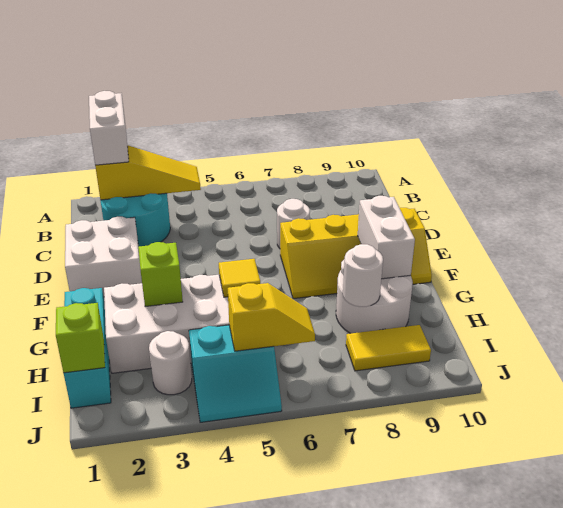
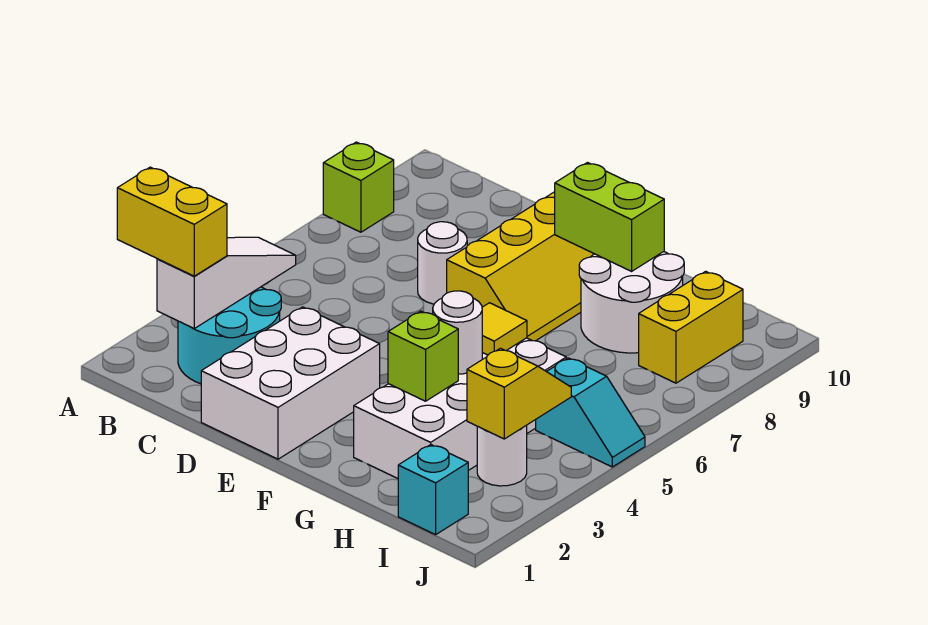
white 1x2 brick [89,91,129,165] -> yellow 1x2 brick [117,167,227,276]
yellow 1x3 slope [95,145,201,200] -> white 1x3 slope [157,237,296,329]
white 2x2 brick [65,217,142,297] -> white 2x3 brick [201,307,380,459]
white 1x2 brick [358,196,415,279] -> lime 1x2 brick [555,163,664,271]
cyan 1x3 brick [64,288,111,408] -> cyan 1x1 brick [398,445,468,535]
white 1x1 round brick [343,244,383,307] -> white 1x1 round brick moved to [433,291,482,374]
lime 1x1 brick [56,303,105,373] -> lime 1x1 brick moved to [323,142,394,232]
cyan 2x2 slope [189,325,282,422] -> cyan 1x2 slope [536,358,645,467]
yellow 1x2 slope [228,283,315,351] -> yellow 1x2 slope moved to [467,348,571,439]
yellow 1x2 tile [346,325,431,371] -> yellow 1x2 brick [639,271,743,383]

